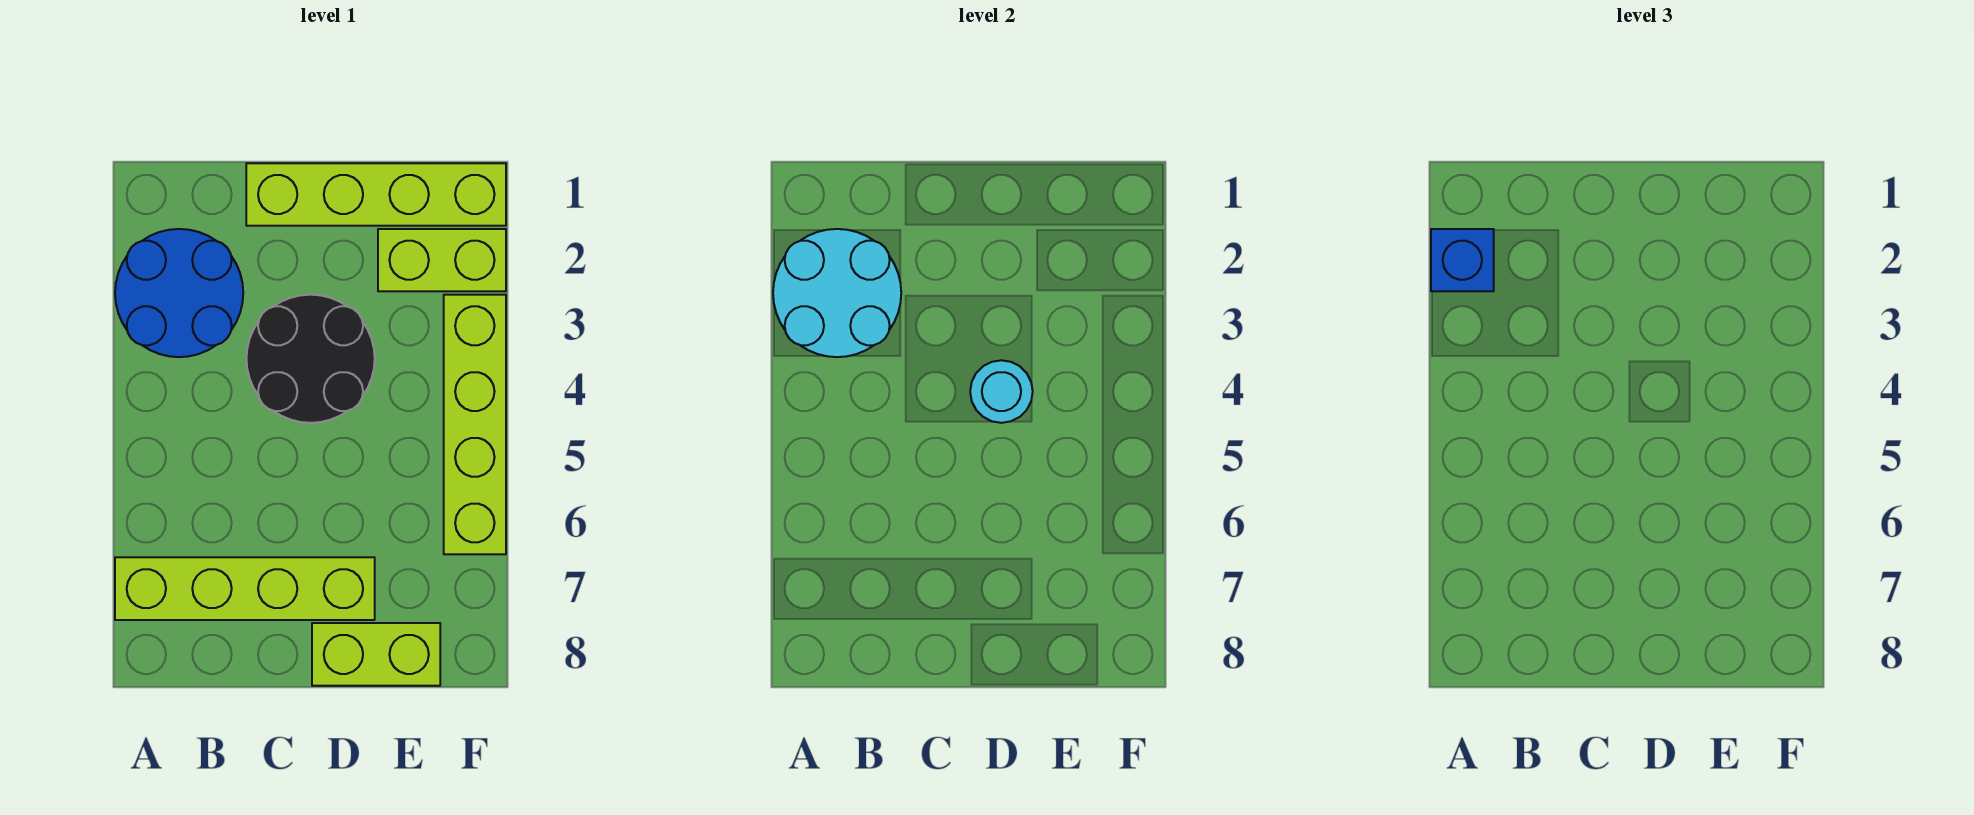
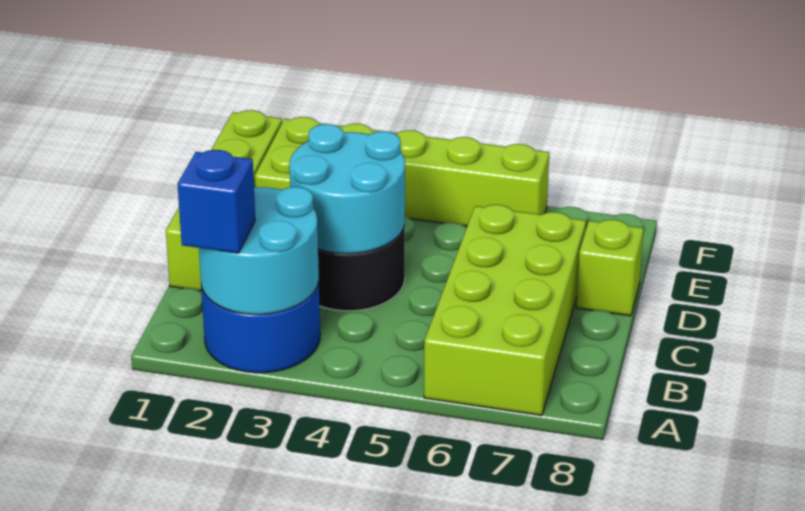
lime 1x4 brick [115,557,375,620] -> lime 2x4 brick [424,205,586,416]
cyan 1x1 round brick [970,360,1033,423] -> cyan 2x2 round brick [290,124,405,254]
lime 1x2 brick [312,623,440,686] -> lime 1x1 brick [576,220,644,316]

